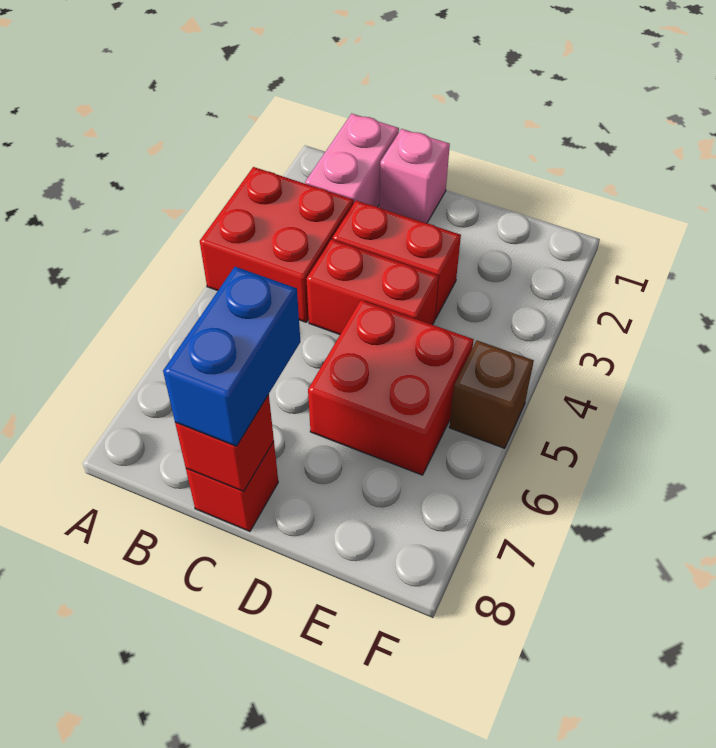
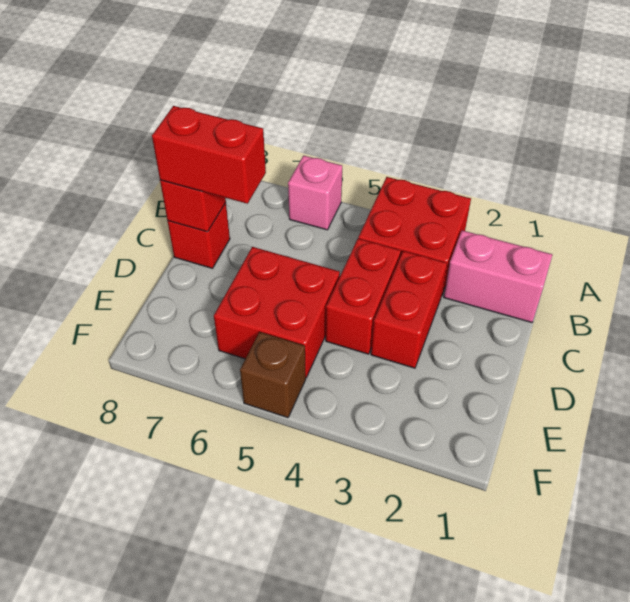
pink 1x1 brick [379,129,450,223] -> pink 1x1 brick moved to [288,156,342,230]
blue 1x2 brick [163,267,300,446] -> red 1x2 brick [152,106,266,204]

